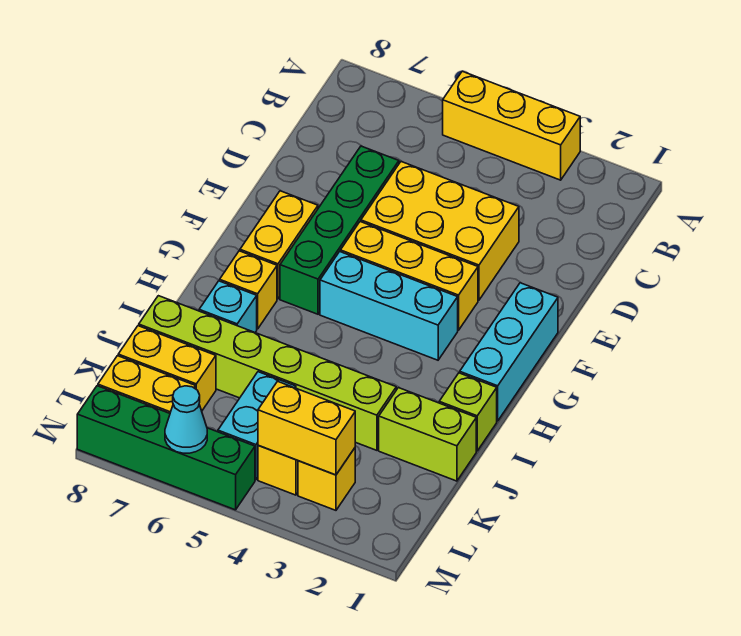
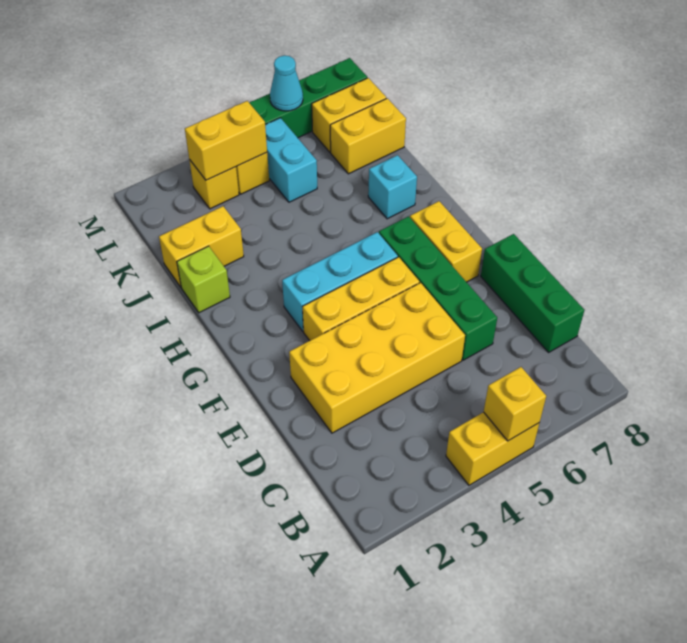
yellow 1x3 brick [443,71,580,180] -> yellow 1x2 brick [446,412,539,485]
none -> green 1x3 brick [481,234,584,352]
yellow 2x3 brick [361,162,519,300] -> yellow 2x4 brick [289,283,465,433]
cyan 1x3 brick [460,283,558,421] -> none
yellow 1x1 brick [220,251,277,329] -> yellow 1x1 brick moved to [484,367,546,441]
lime 1x2 brick [379,388,476,481] -> yellow 1x2 brick [159,206,244,287]
lime 1x6 brick [139,296,396,450] -> none

